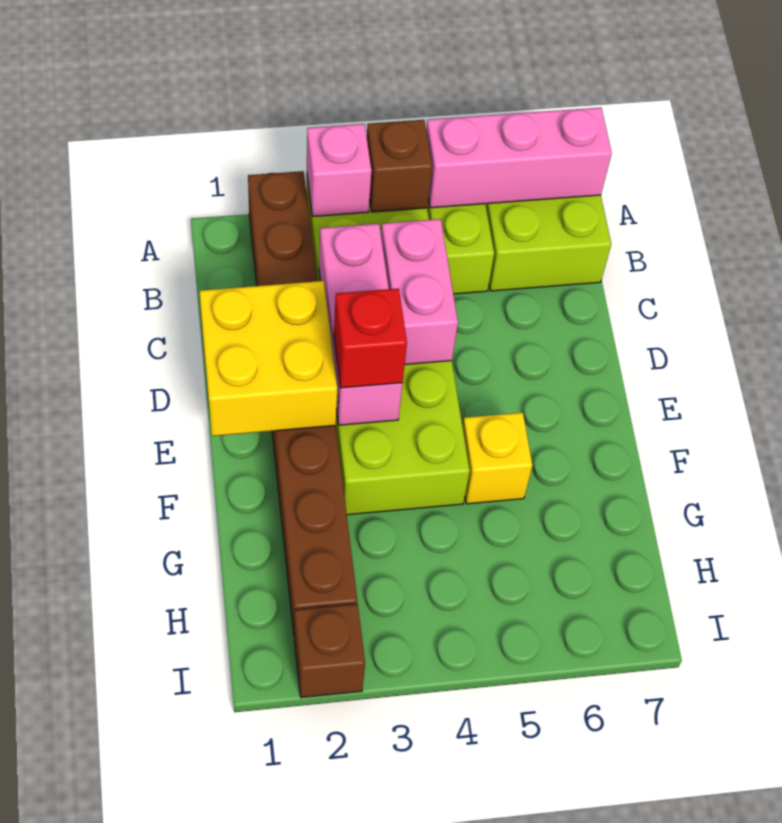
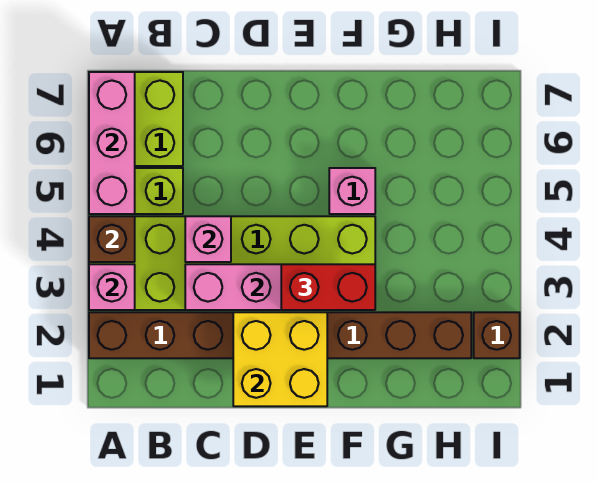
pink 1x2 brick [381,219,458,365] -> pink 1x1 brick [185,216,231,262]
red 1x1 brick [334,288,407,388] -> red 1x2 brick [281,264,375,310]
yellow 1x1 brick [462,413,532,504] -> pink 1x1 brick [329,168,375,214]

